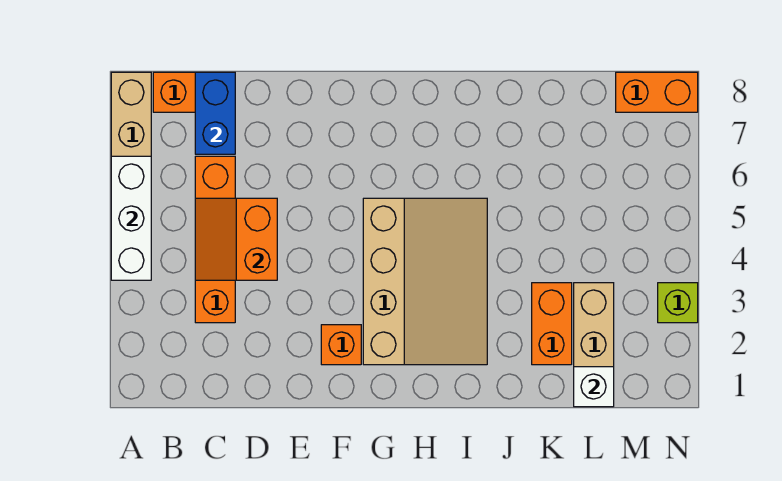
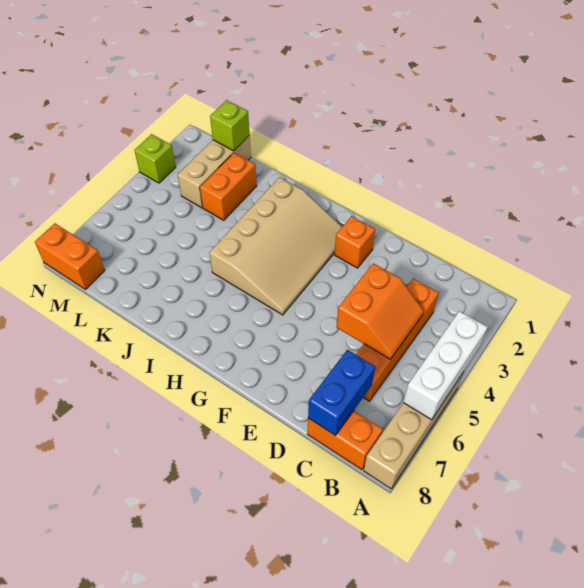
tan 3x4 slope [363,198,487,365] -> tan 3x4 slope turned to [209,177,342,315]
white 1x1 brick [574,367,614,407] -> lime 1x1 brick [210,100,250,151]

